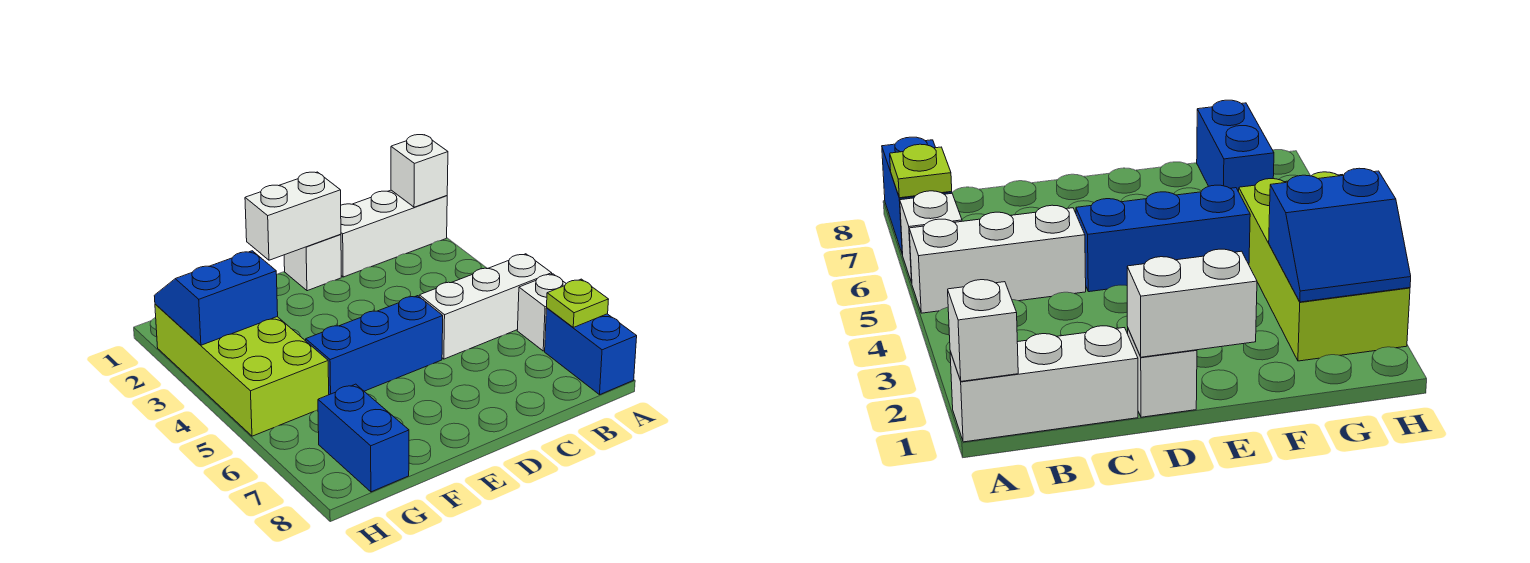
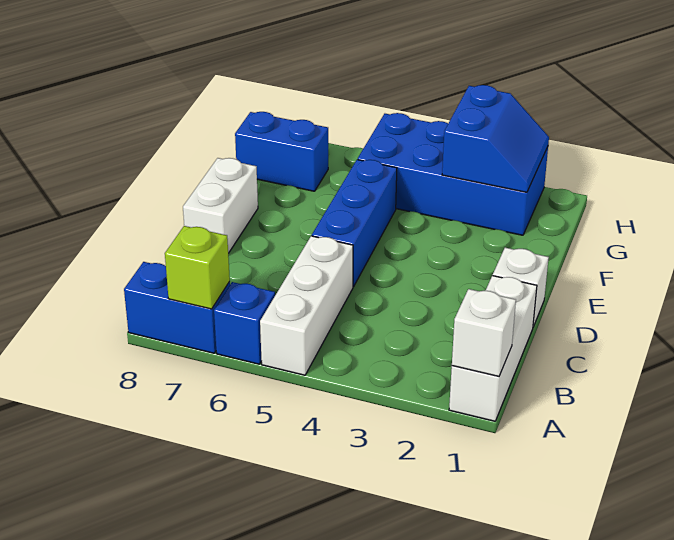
white 1x1 brick [517,274,566,351] -> blue 1x1 brick [214,282,275,364]
lime 1x1 plate [547,279,609,327] -> lime 1x1 brick [165,226,230,309]
white 1x2 brick [245,172,341,260] -> white 1x2 brick moved to [183,158,258,253]
lime 2x4 brick [155,304,329,436] -> blue 2x4 brick [358,113,548,235]

